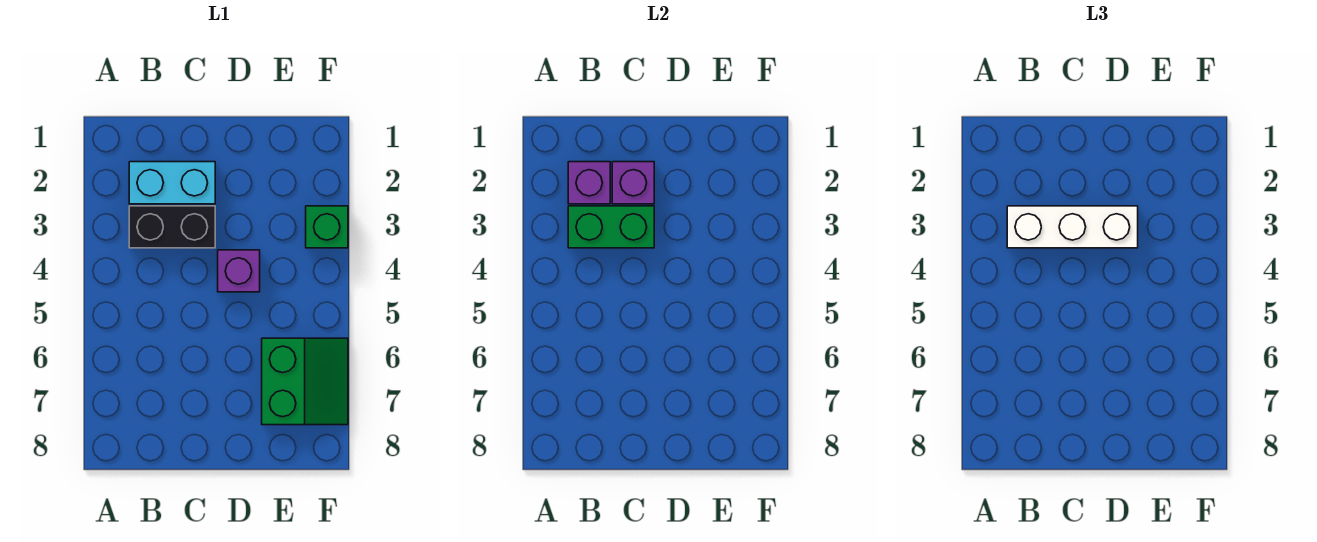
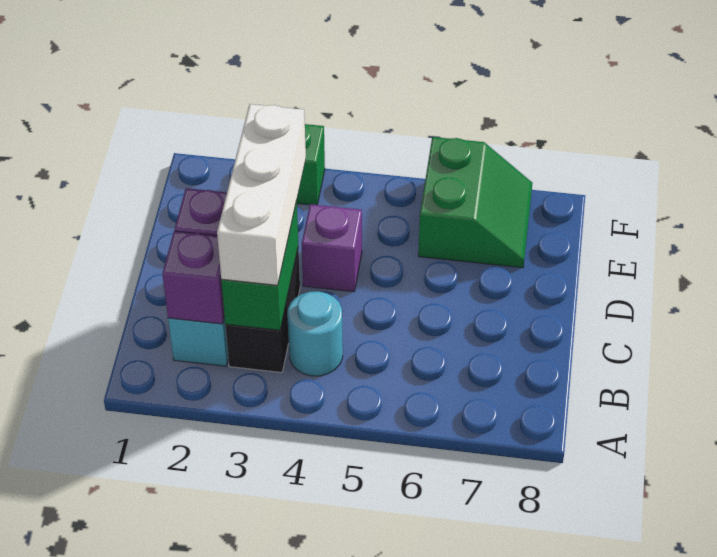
none -> cyan 1x1 round brick [287,292,343,376]
green 2x2 slope [262,338,348,425] -> green 2x2 slope turned to [418,137,533,268]

